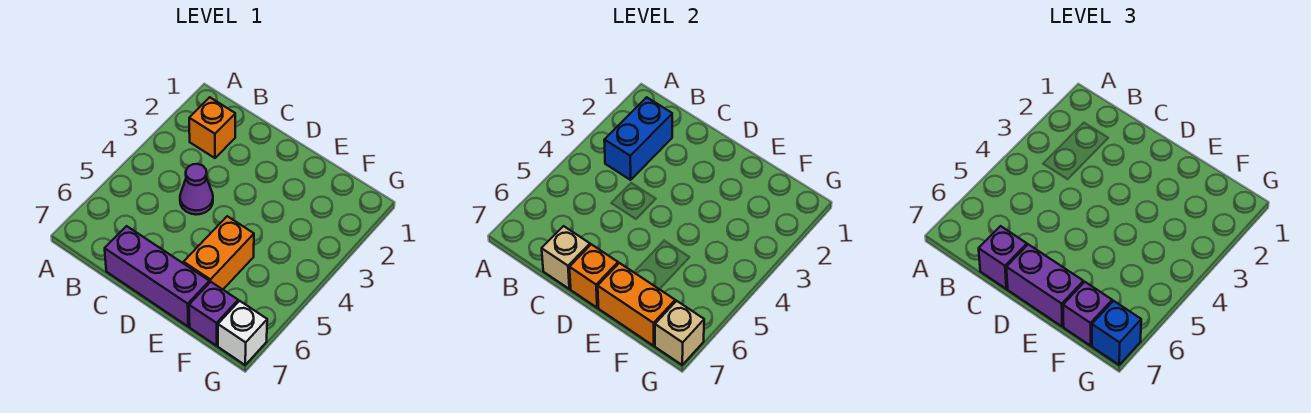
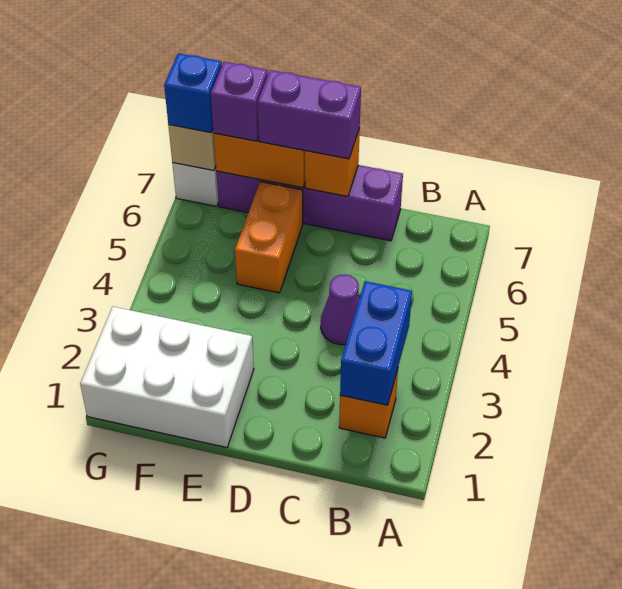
tan 1x1 brick [542,226,590,289] -> none
purple 1x1 brick [979,226,1027,289] -> none
none -> white 2x3 brick [80,307,254,448]

